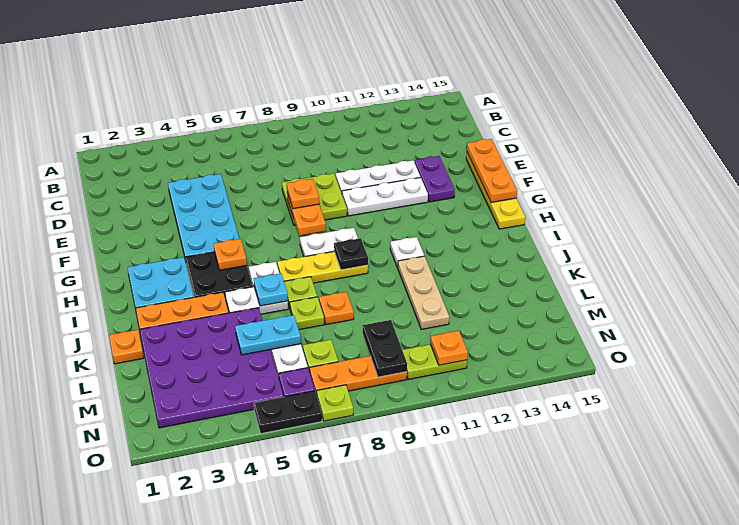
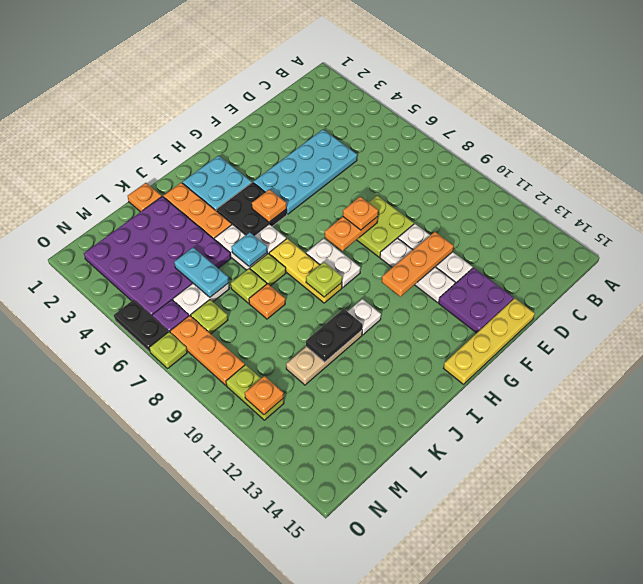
purple 1x2 plate [415,156,455,202] -> purple 2x2 plate [439,268,514,333]
orange 1x3 plate [467,139,517,202] -> orange 1x3 plate moved to [382,232,454,297]
black 1x1 plate [334,238,368,270] -> lime 1x1 plate [306,262,342,297]
black 1x2 plate [363,320,407,377] -> black 1x2 plate moved to [306,309,363,362]

